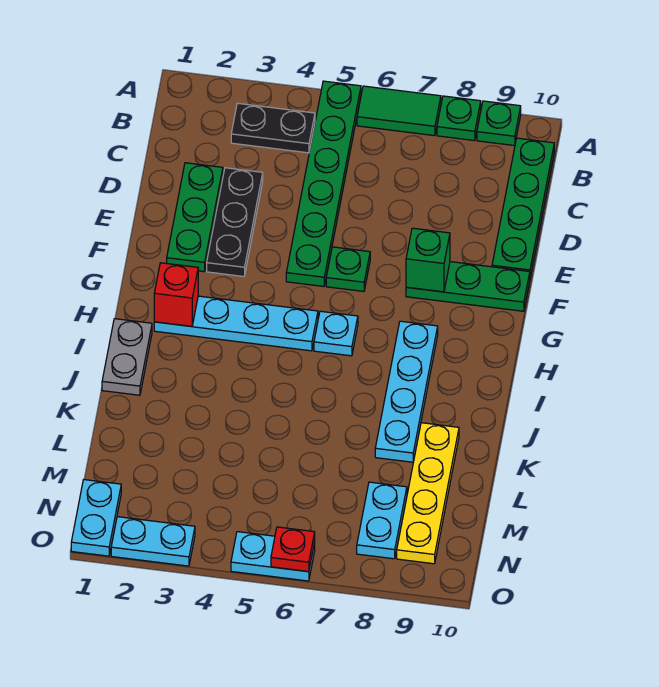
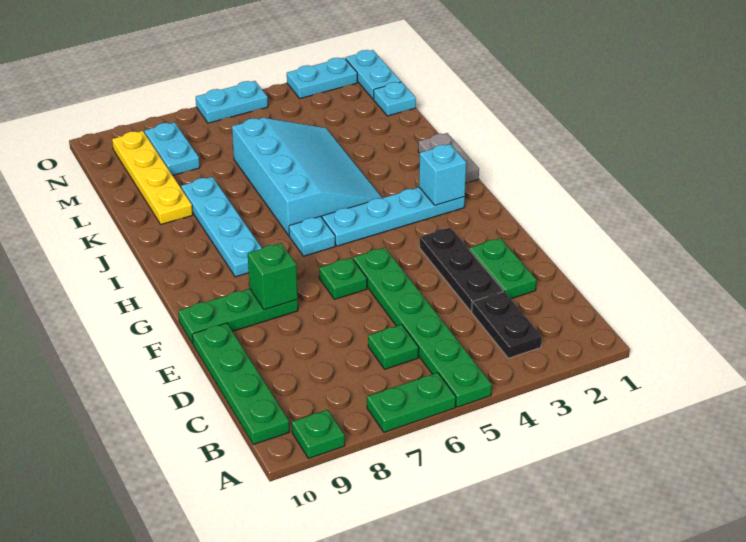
green 1x2 tile [357,86,441,136] -> green 1x2 plate [367,373,456,432]
green 1x1 plate [437,96,481,141] -> green 1x1 plate moved to [368,325,419,369]
black 1x2 plate [231,103,315,153] -> black 1x2 plate turned to [472,291,542,358]
green 1x3 plate [167,163,223,272] -> green 1x2 plate [470,238,537,299]
red 1x1 brick [154,263,198,326] -> cyan 1x1 brick [419,144,466,205]
none -> cyan 3x4 slope [232,118,382,235]
none -> cyan 1x1 plate [374,82,416,116]
red 1x1 plate [271,527,315,572] -> none

